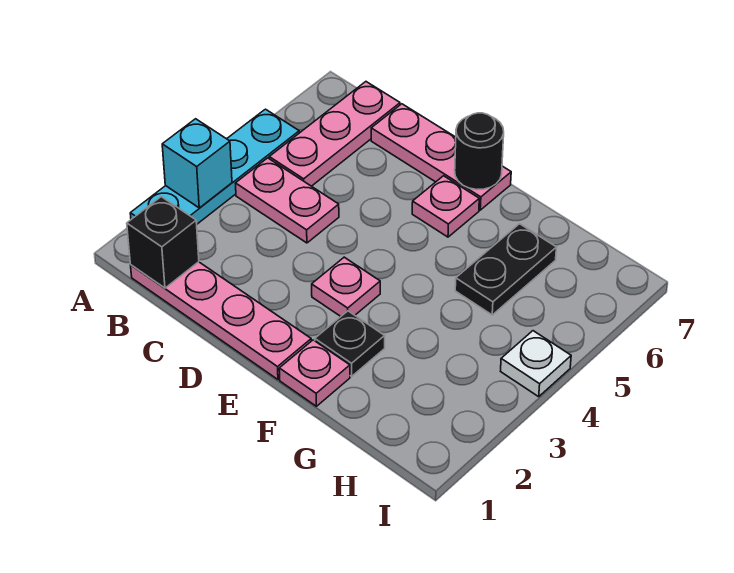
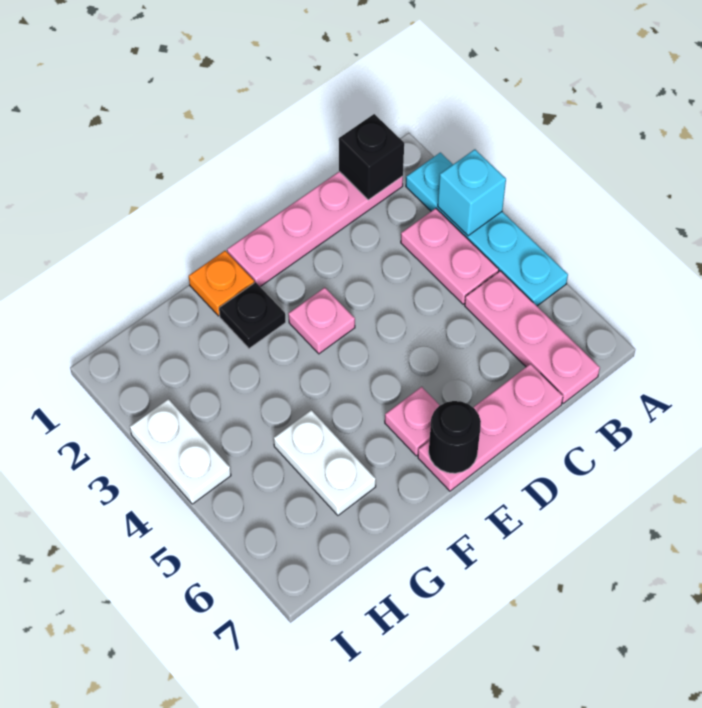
pink 1x2 plate [235,158,339,243] -> pink 1x2 plate turned to [401,208,499,304]
pink 1x1 plate [279,340,350,406] -> orange 1x1 plate [189,251,254,316]
black 1x2 plate [455,224,556,315] -> white 1x2 plate [274,410,376,515]
white 1x1 plate [501,331,571,397] -> white 1x2 plate [130,399,231,504]

